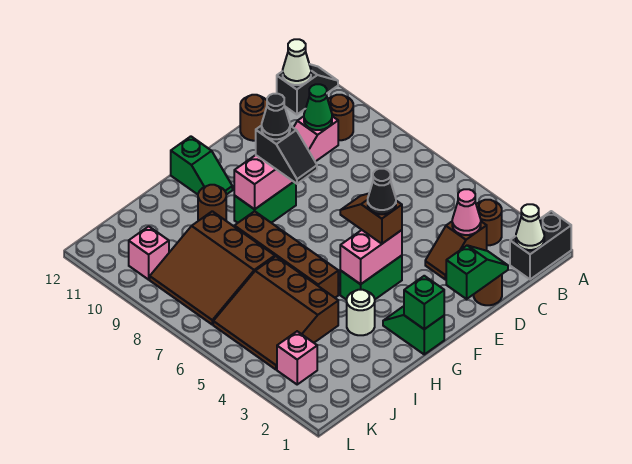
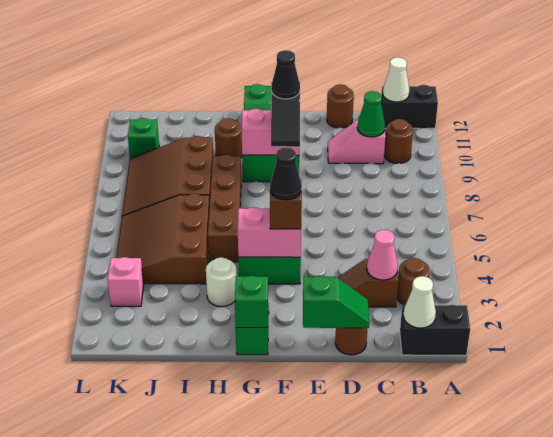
black 1x2 slope [277,64,338,115] -> black 1x2 brick [381,85,438,128]
pink 1x1 brick [129,226,169,280] -> green 1x1 brick [128,118,159,159]

